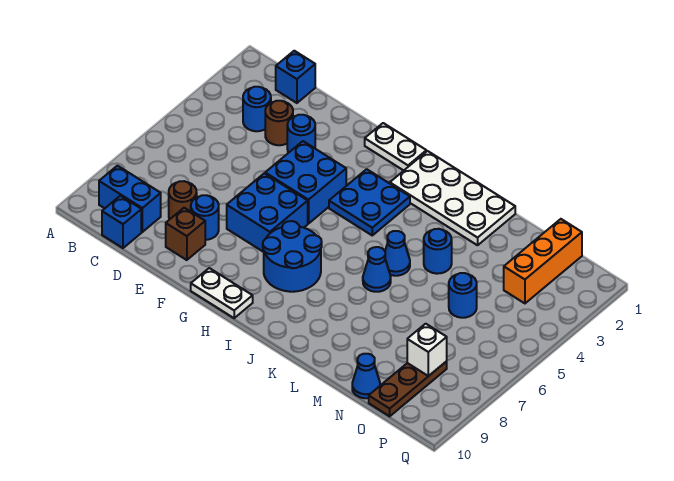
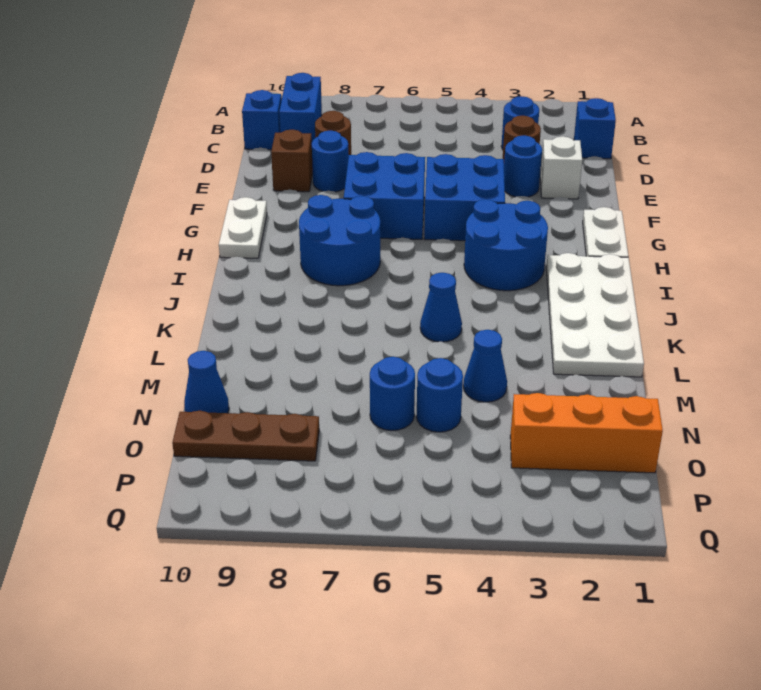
blue 2x2 plate [329,169,410,235] -> blue 2x2 round brick [464,199,548,291]
blue 1x1 cone [363,247,391,292] -> blue 1x1 cone moved to [463,330,507,402]
blue 1x1 round brick [424,229,452,274] -> blue 1x1 round brick moved to [370,357,415,431]
white 1x1 brick [407,324,447,376] -> white 1x1 brick moved to [540,136,582,199]

